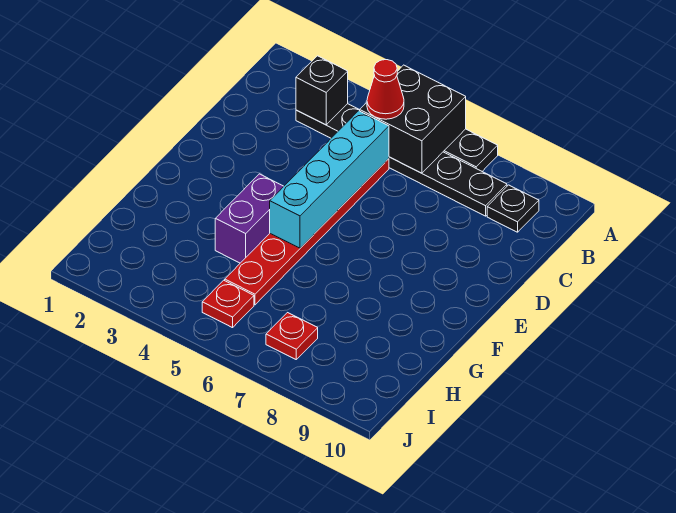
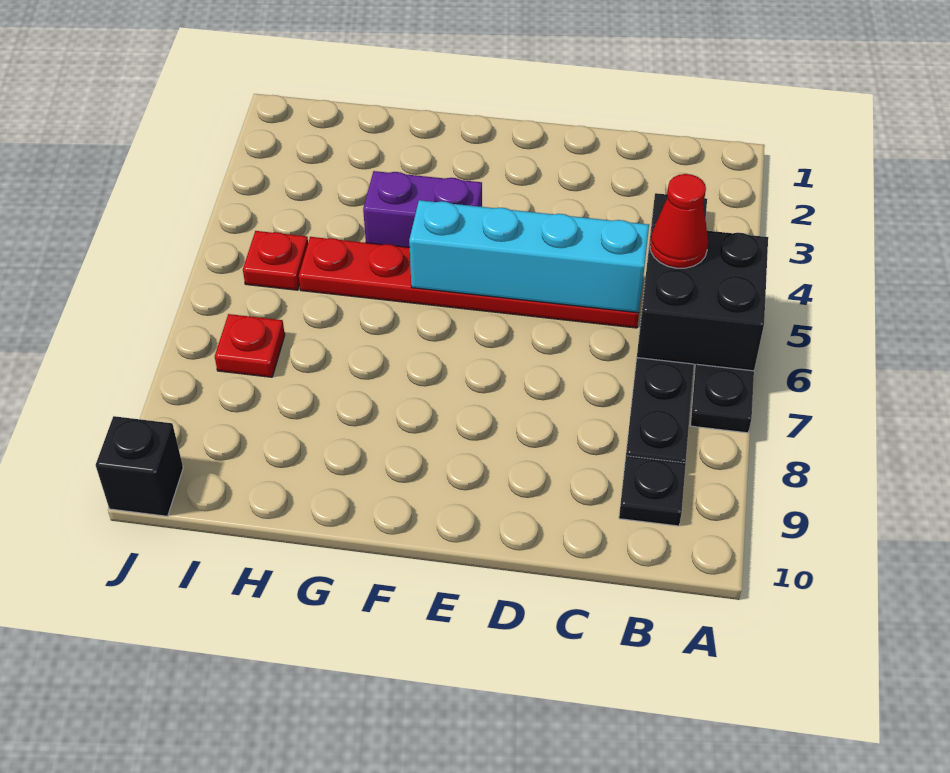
black 1x1 brick [296,56,348,125] -> black 1x1 brick moved to [96,416,183,516]

